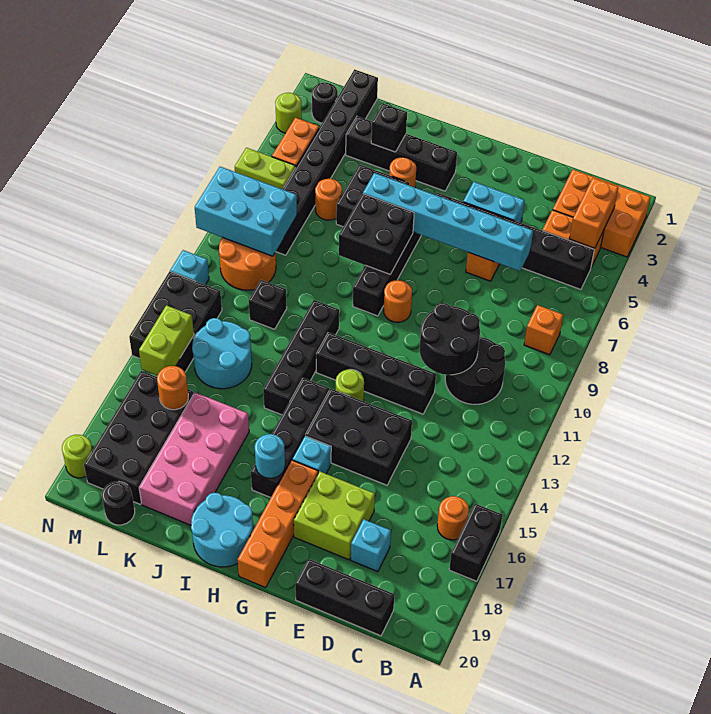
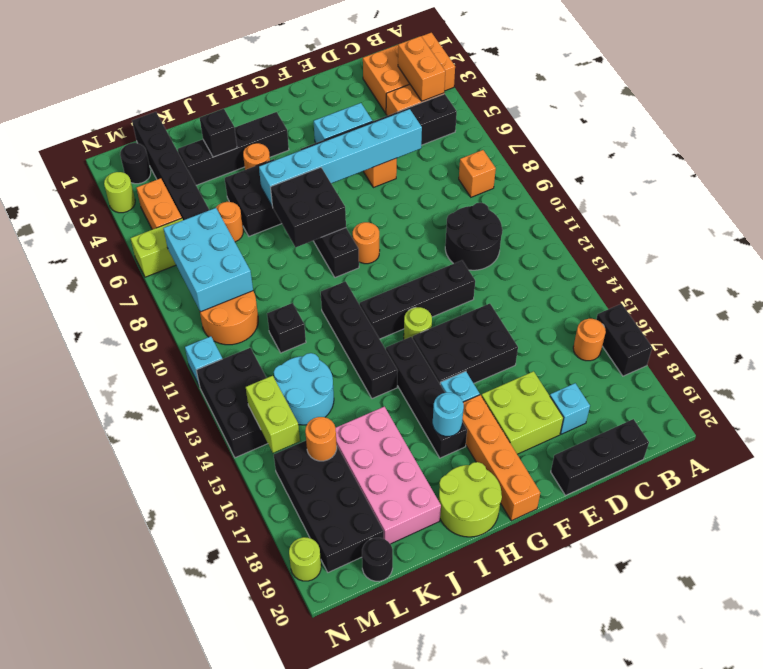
black 2x2 round brick [420,303,480,375] -> none
cyan 2x2 round brick [191,493,253,567] -> lime 2x2 round brick [439,462,502,537]
cyan 2x3 brick [195,167,297,256] -> cyan 2x3 brick turned to [163,208,253,312]

